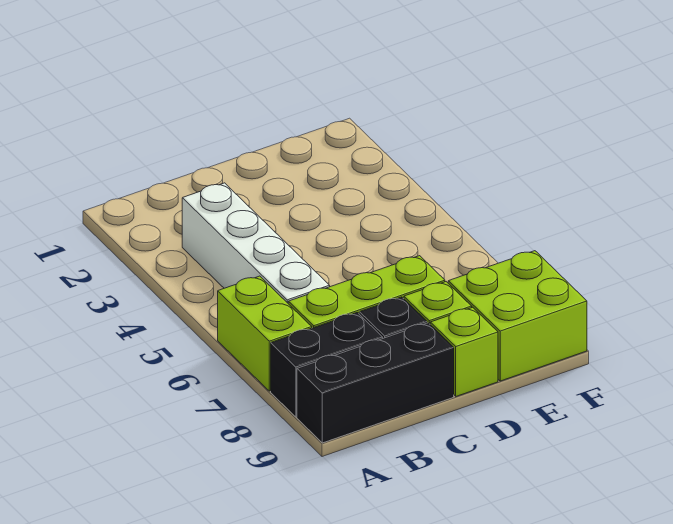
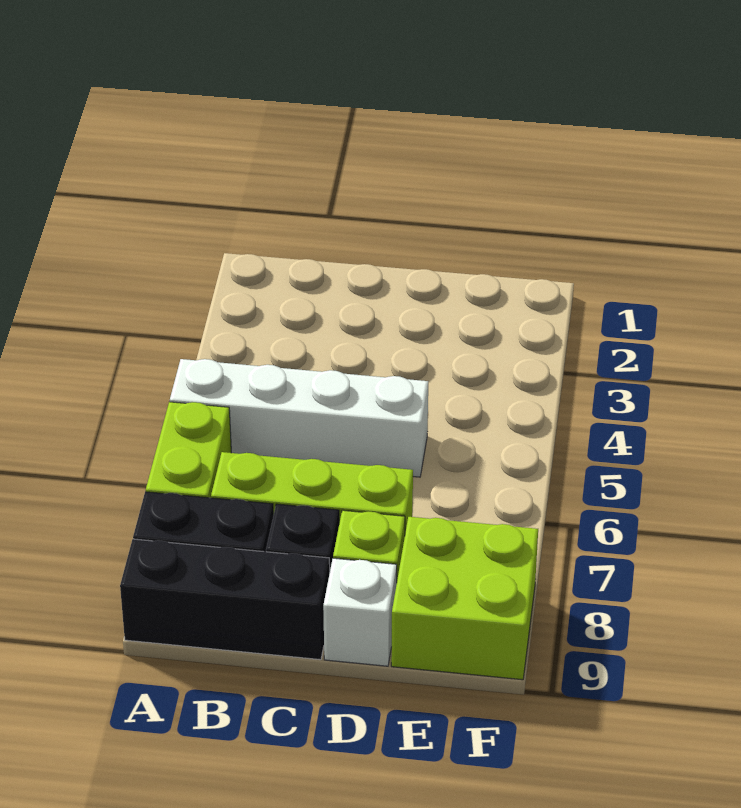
white 1x4 brick [182,183,330,303] -> white 1x4 brick turned to [170,359,428,477]
lime 1x1 brick [430,307,498,396] -> white 1x1 brick [323,558,397,666]

